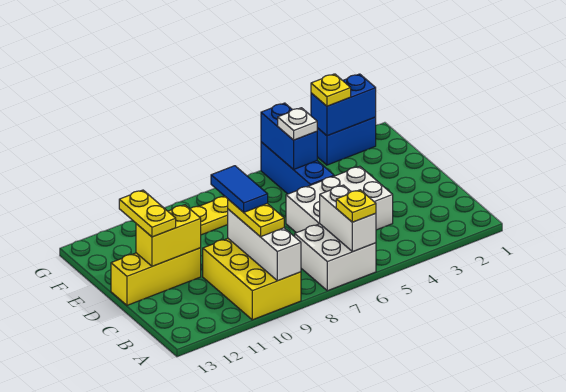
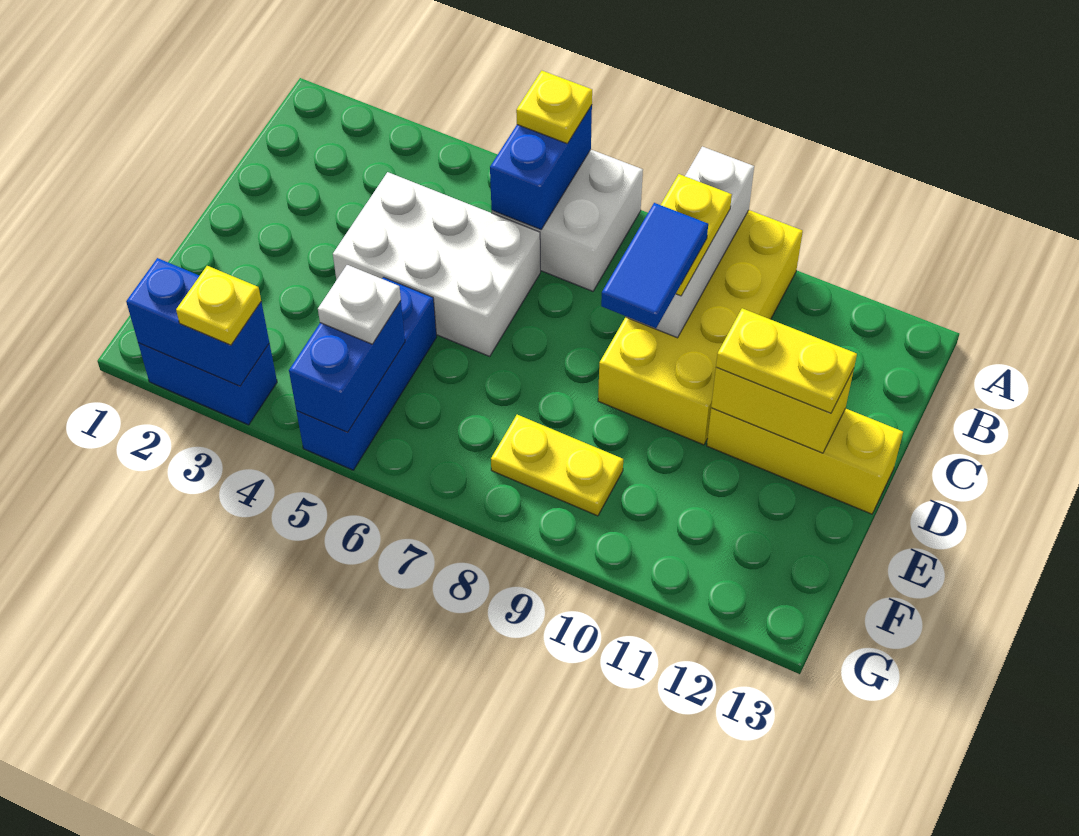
white 1x2 brick [320,185,376,252] -> blue 1x2 brick [490,105,592,229]
yellow 2x3 brick [203,238,301,320] -> yellow 2x4 brick [598,210,803,445]
yellow 1x2 plate [119,190,176,237] -> yellow 1x2 plate turned to [716,308,857,413]

